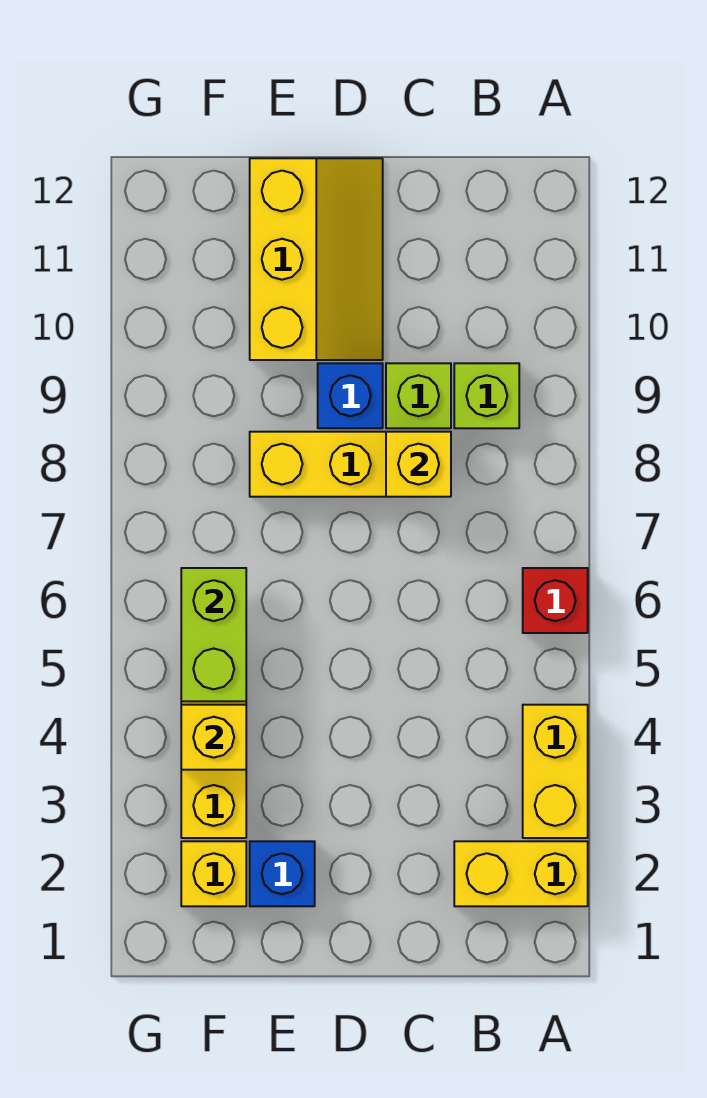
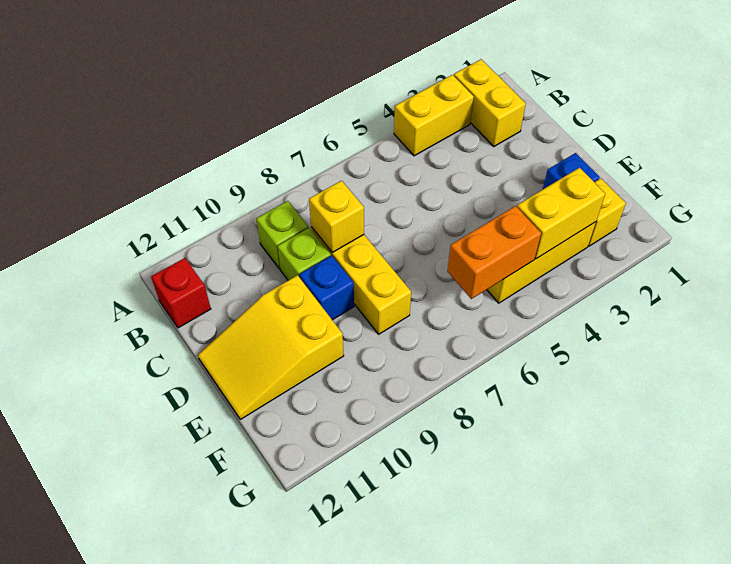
red 1x1 brick [523,568,588,633] -> red 1x1 brick moved to [151,258,211,328]
yellow 2x3 slope [250,158,383,360] -> yellow 2x3 slope turned to [198,275,344,420]
yellow 1x1 brick [181,705,246,770] -> yellow 1x2 brick [517,168,605,259]
lime 1x2 brick [181,568,246,701] -> orange 1x2 brick [447,206,541,299]

